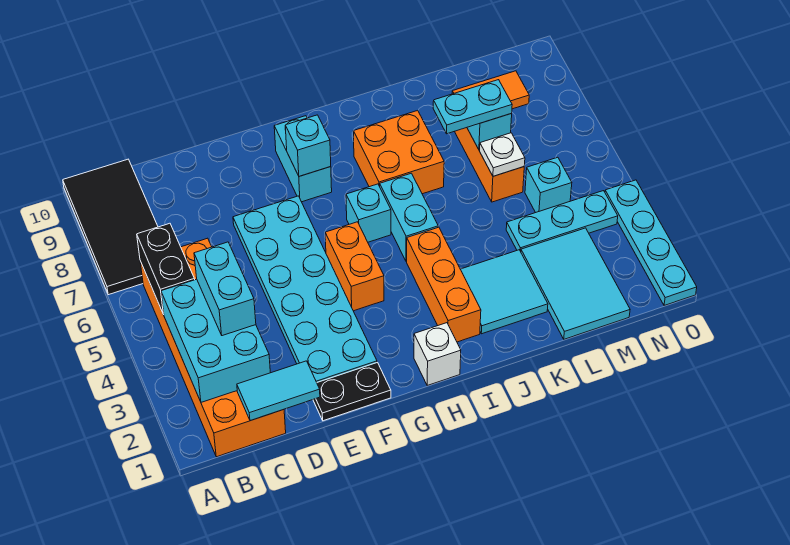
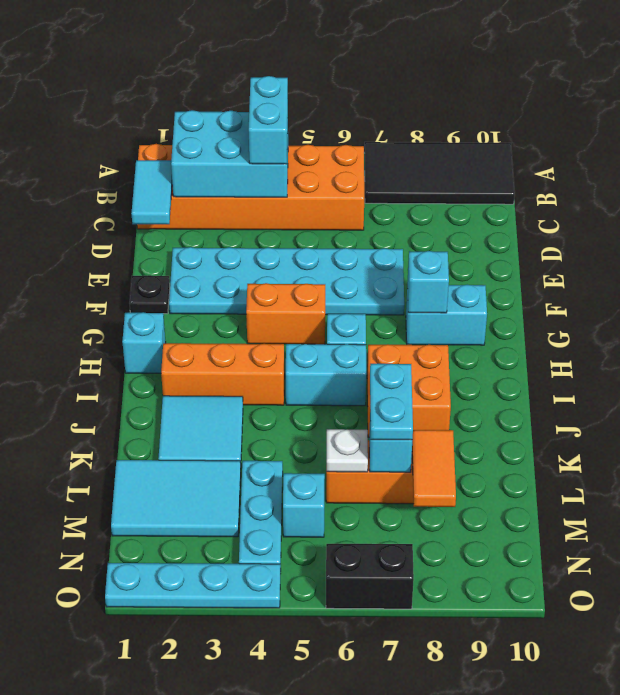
black 1x2 brick [137,223,195,315] -> black 1x2 brick moved to [326,544,414,609]
cyan 1x2 brick [194,242,256,336] -> cyan 1x2 brick turned to [249,76,288,164]
black 1x2 plate [313,363,391,421] -> black 1x1 plate [130,275,170,314]
white 1x1 brick [414,323,461,385] -> cyan 1x1 brick [122,312,166,373]

